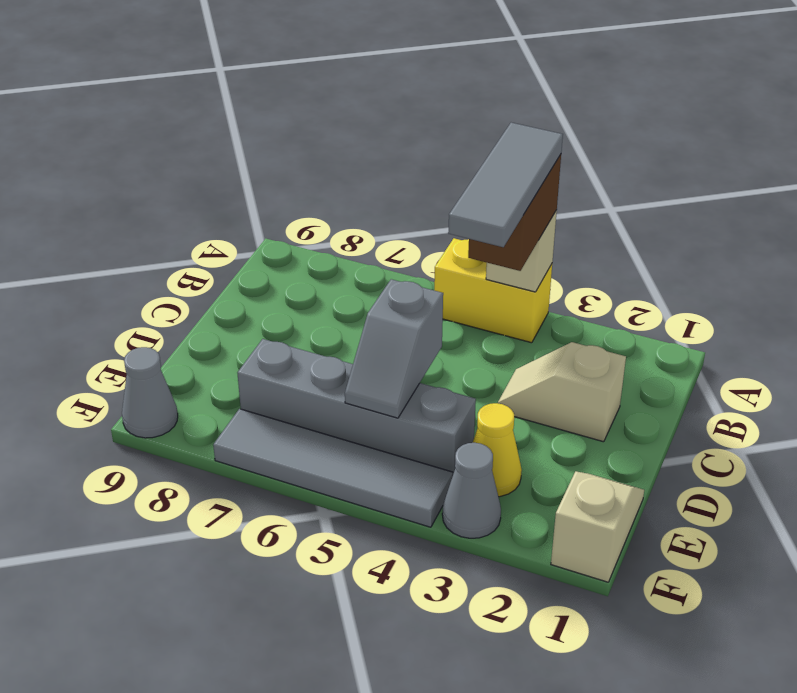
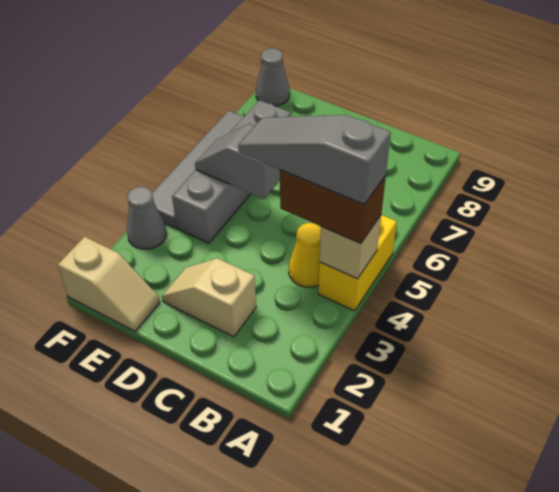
grey 1x3 tile [448,123,563,247] -> grey 1x3 slope [238,115,391,204]
tan 1x2 slope [498,342,626,442] -> tan 1x2 slope turned to [162,258,256,337]
yellow 1x1 cone [473,403,522,497] -> yellow 1x1 cone moved to [289,223,321,287]

